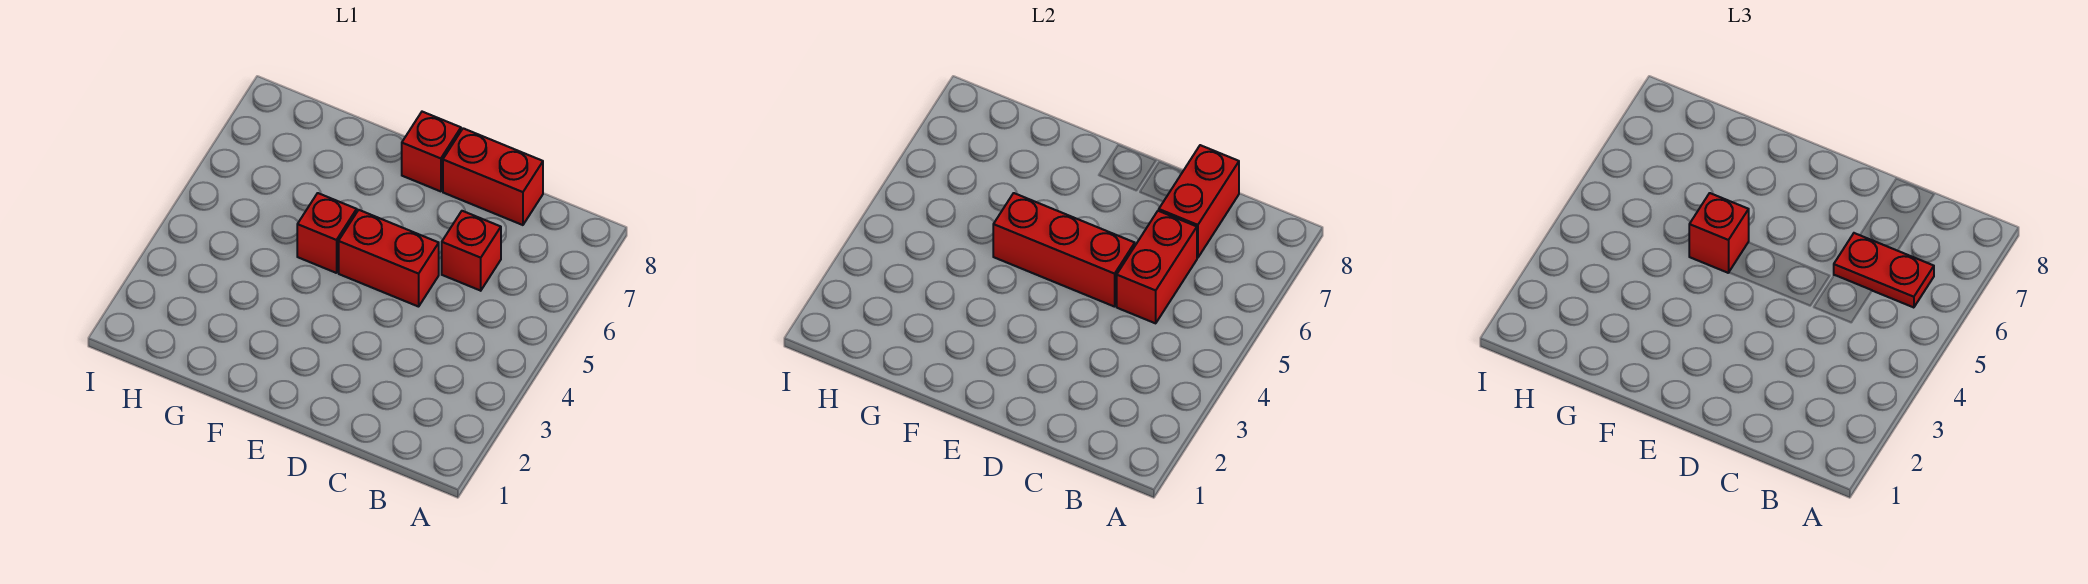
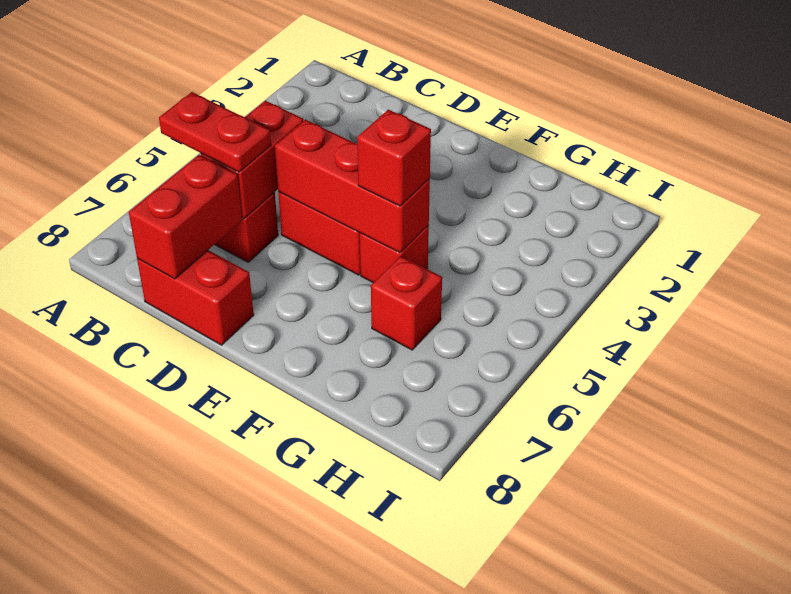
red 1x1 brick [402,112,461,191] -> red 1x1 brick moved to [371,256,442,350]

